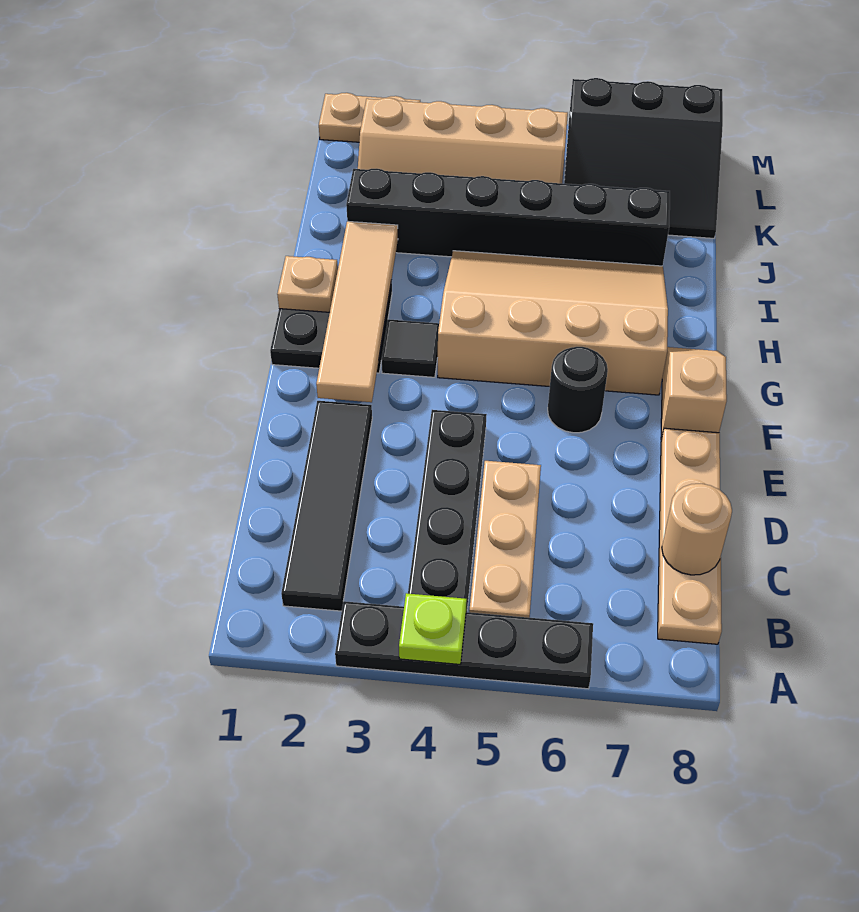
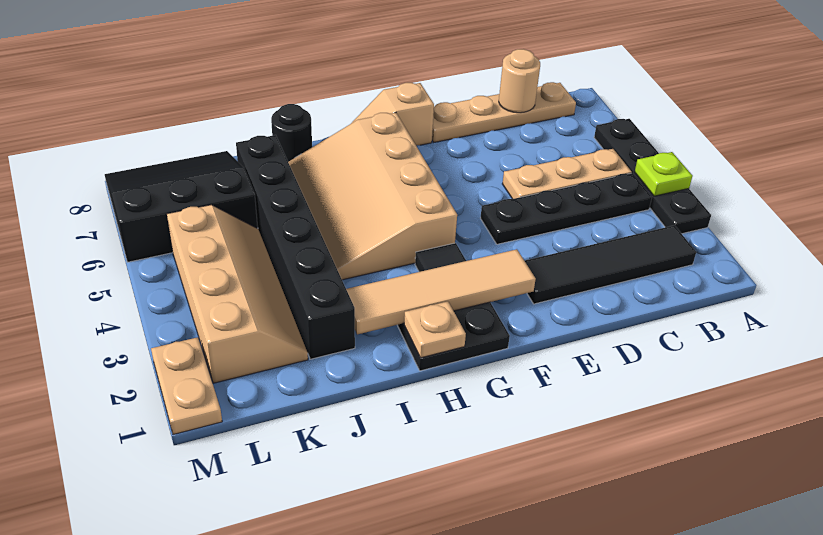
black 1x1 round brick [548,347,608,433] -> black 1x1 round brick moved to [271,104,312,162]
black 3x3 slope [564,78,723,238] -> black 3x3 slope turned to [105,151,258,262]

